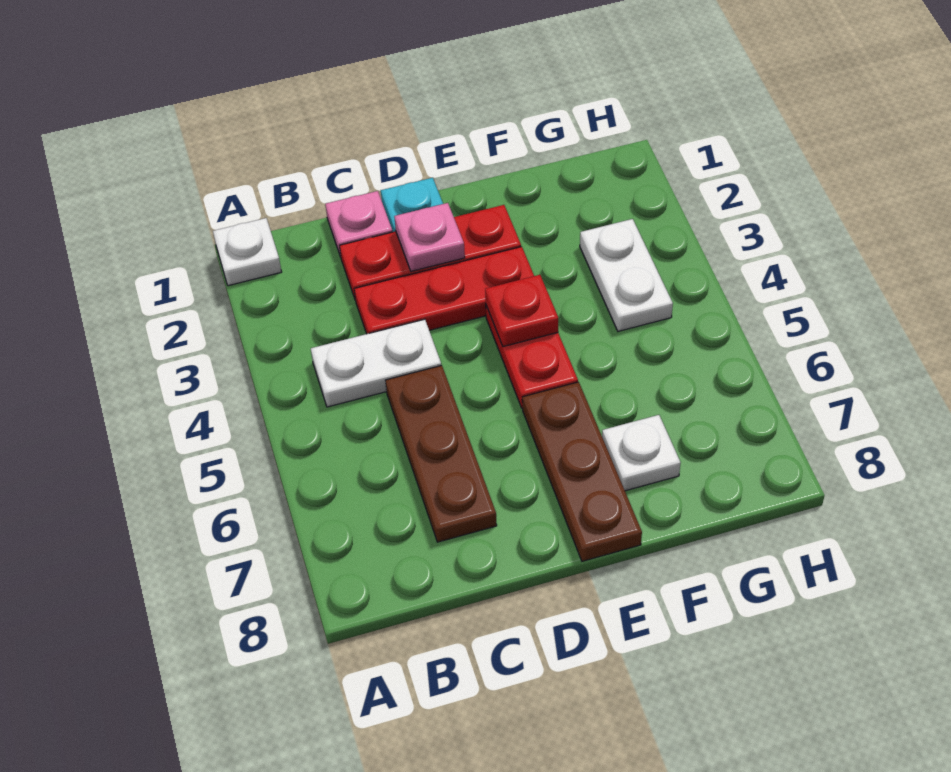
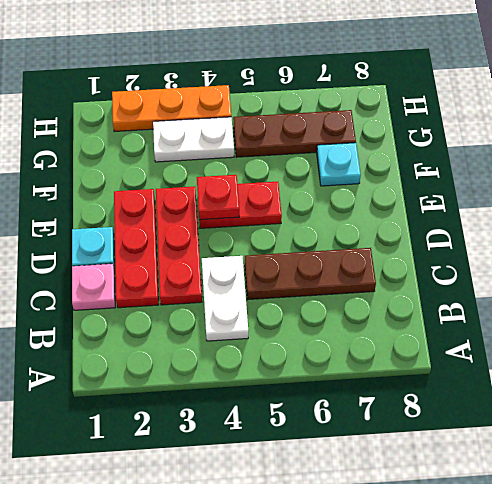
white 1x1 plate [213,218,282,286] -> none
pink 1x1 plate [394,203,465,271] -> none
brown 1x3 plate [522,382,642,561] -> brown 1x3 plate moved to [233,110,356,157]
white 1x1 plate [602,415,681,491] -> cyan 1x1 plate [317,143,361,186]
none -> orange 1x3 plate [112,85,231,131]

